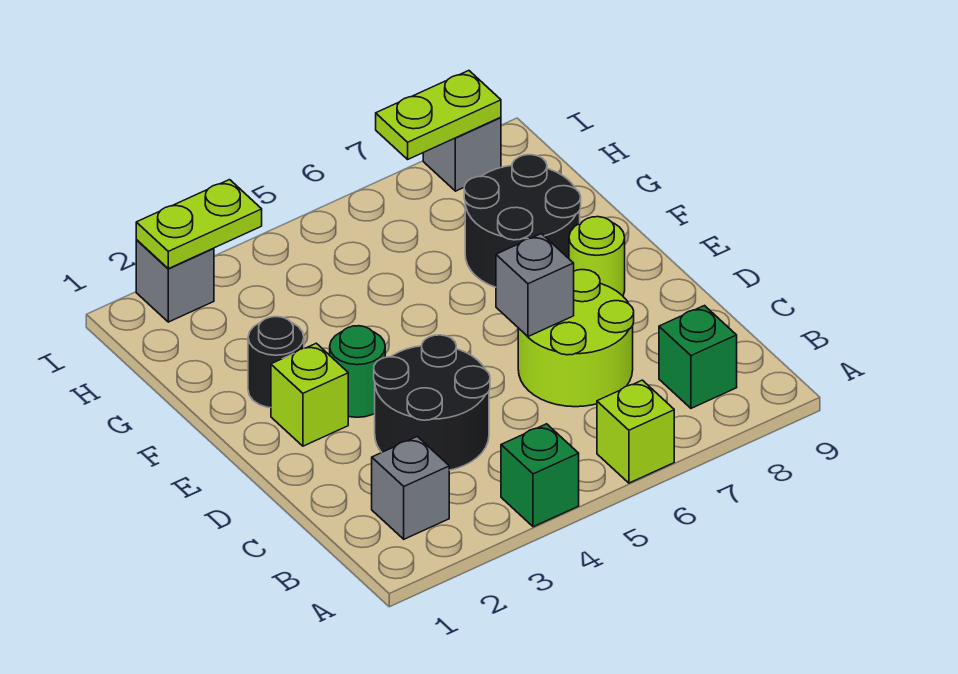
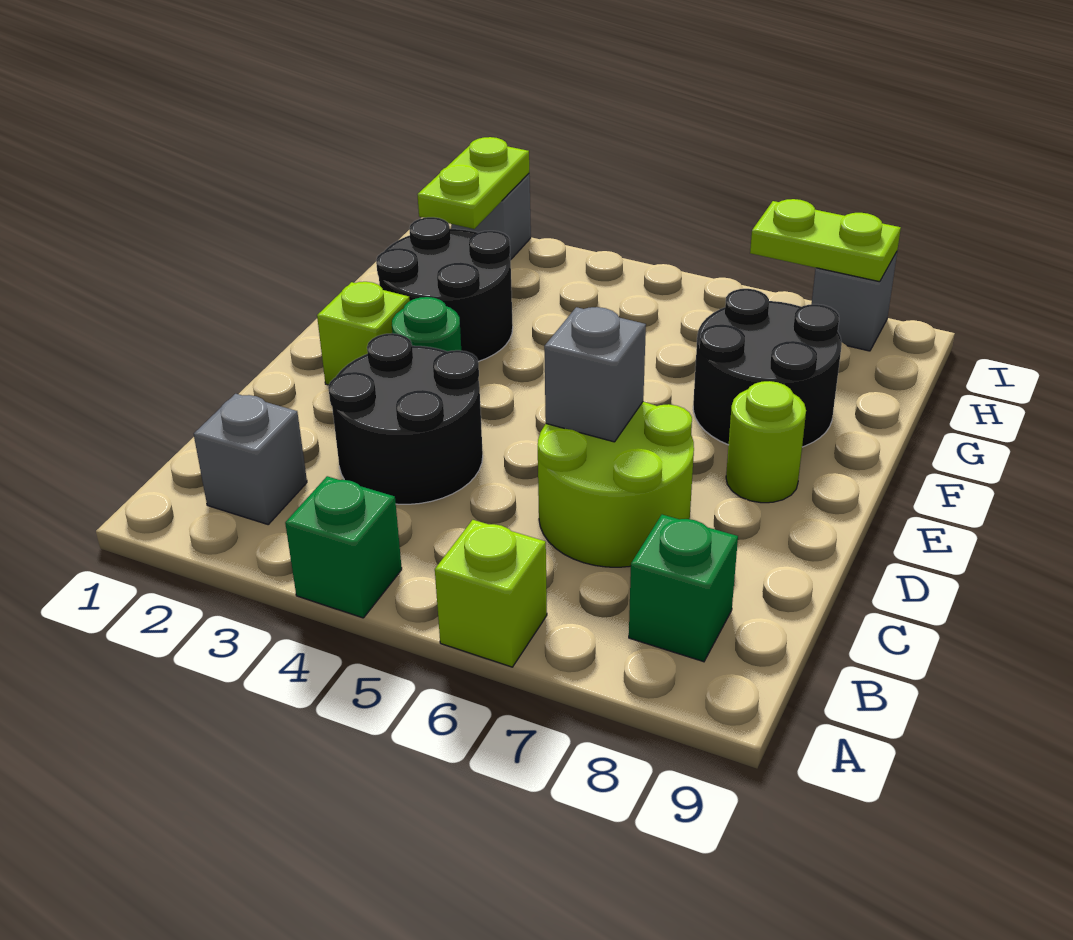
black 1x1 round brick [248,317,304,408] -> black 2x2 round brick [376,217,513,362]
lime 1x2 plate [136,180,262,269] -> lime 1x2 plate turned to [417,137,529,229]

